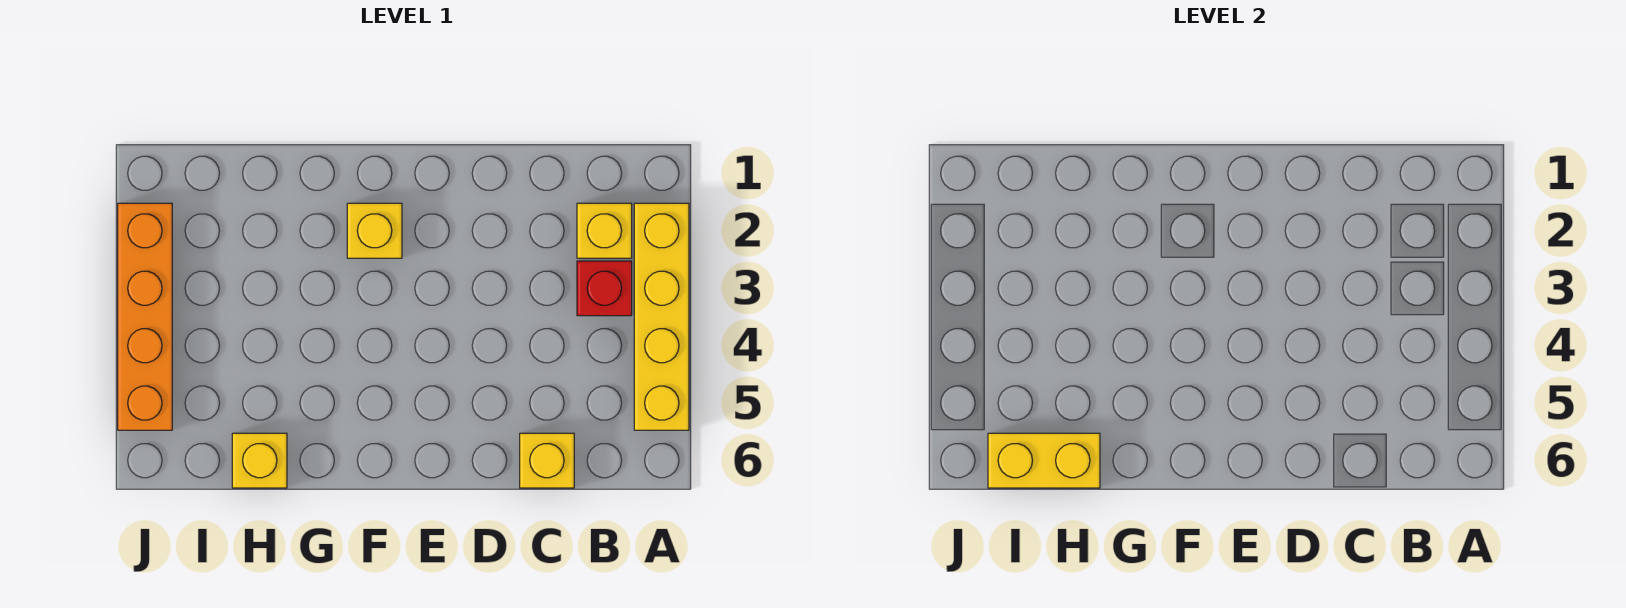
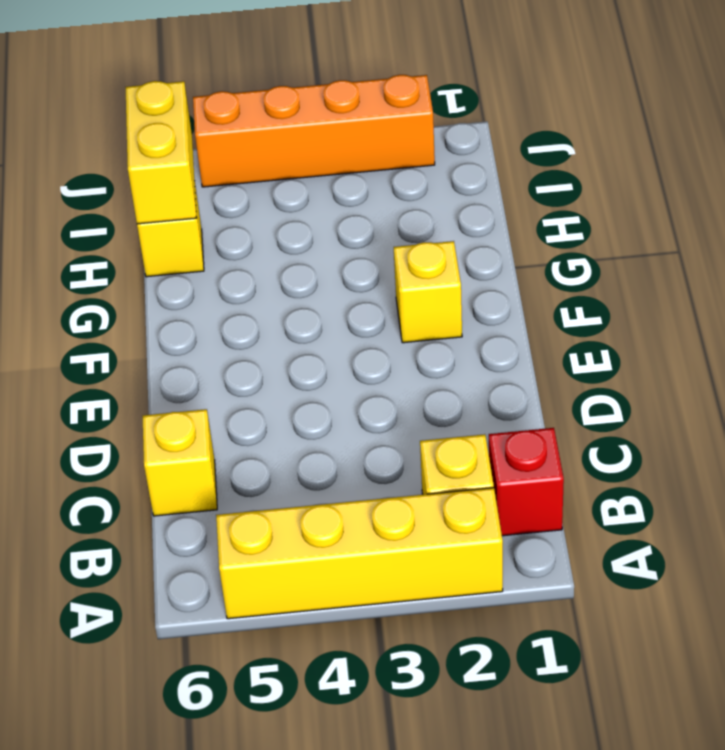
red 1x1 brick [577,261,632,316] -> red 1x1 brick moved to [489,428,564,536]

